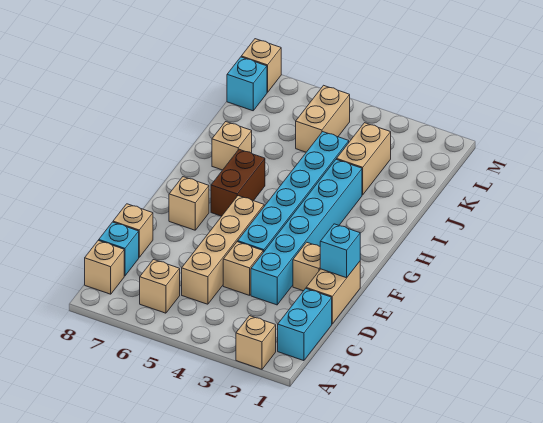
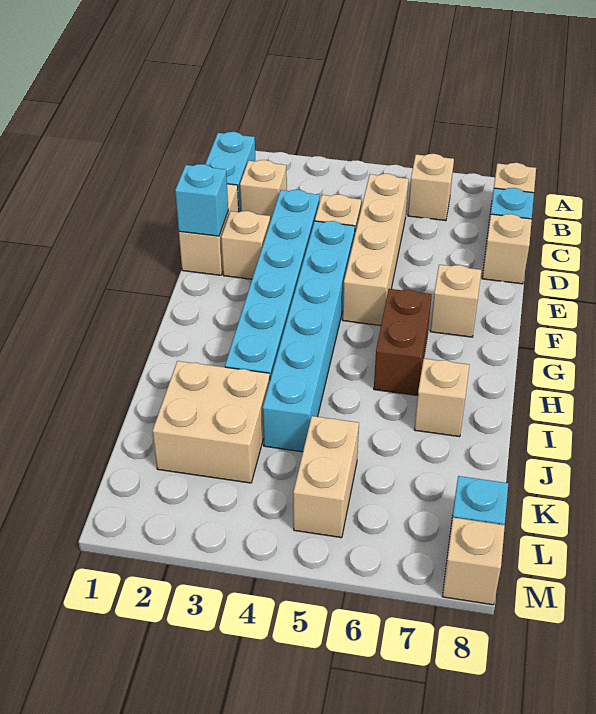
tan 1x1 brick [236,316,276,369] -> tan 1x1 brick moved to [240,160,287,221]
tan 1x2 brick [337,123,391,195] -> tan 2x2 brick [153,361,270,483]

